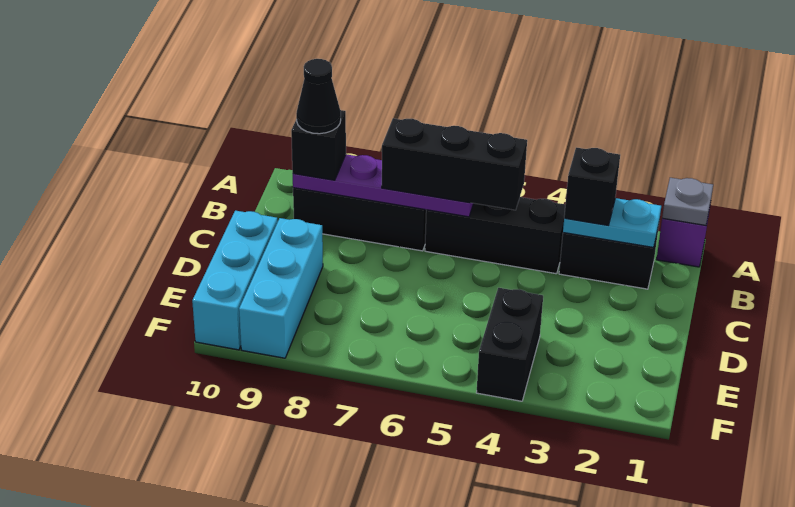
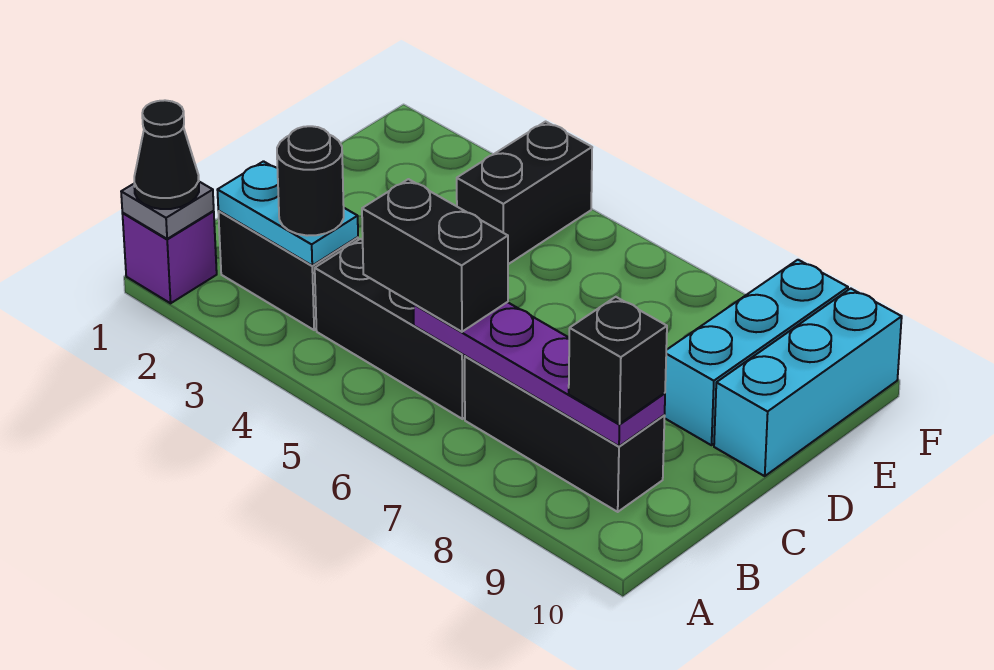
black 1x1 brick [564,148,620,225] -> black 1x1 round brick [277,126,344,236]
black 1x3 brick [382,118,527,210] -> black 1x2 brick [362,179,508,332]
black 1x1 cone [296,59,341,134] -> black 1x1 cone moved to [134,100,199,209]

